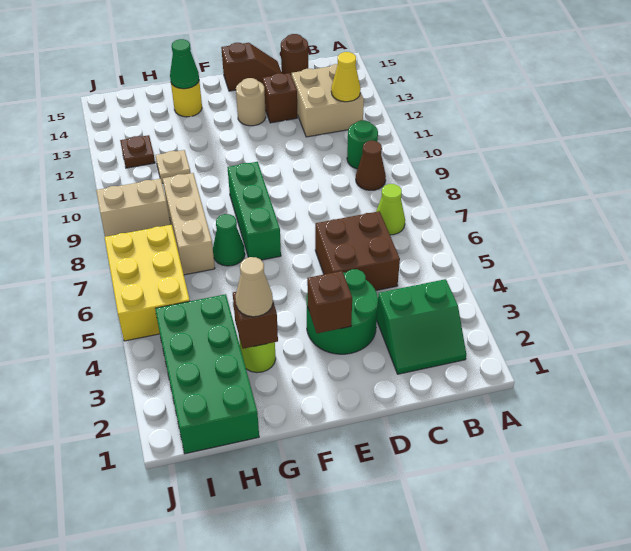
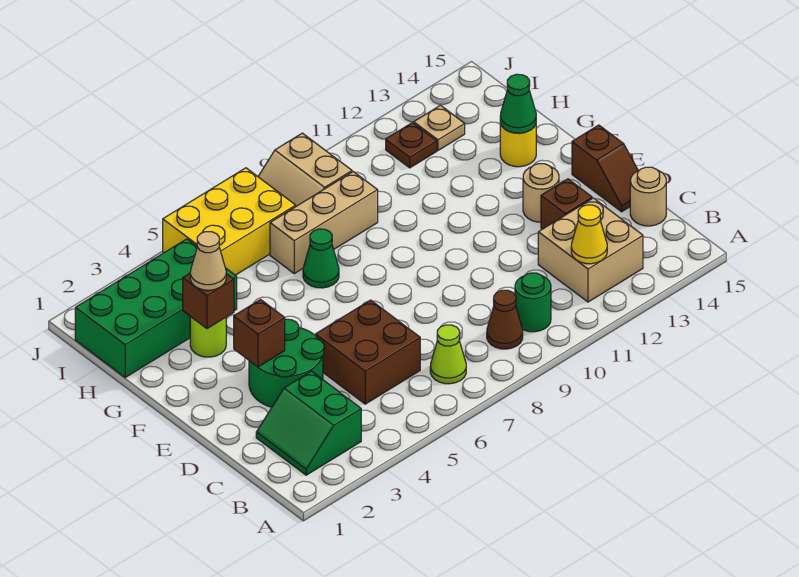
brown 1x1 round brick [281,34,308,76] -> tan 1x1 round brick [630,167,666,226]
green 1x3 brick [227,162,281,260] -> none
tan 1x1 plate [156,150,190,183] -> tan 1x1 plate moved to [414,105,465,150]

